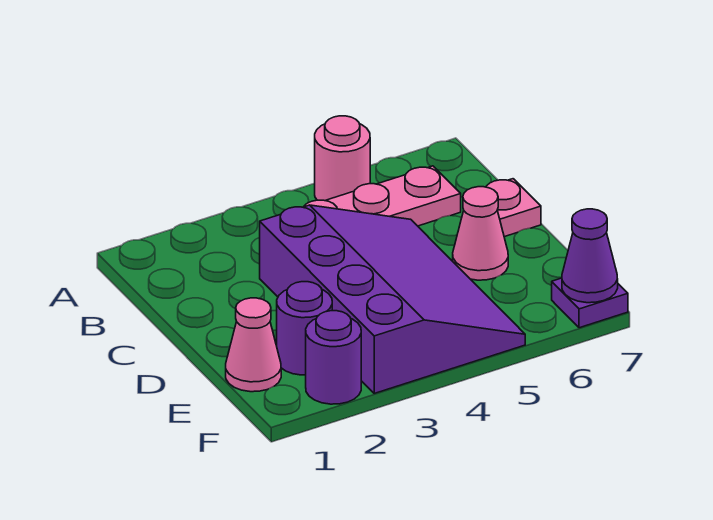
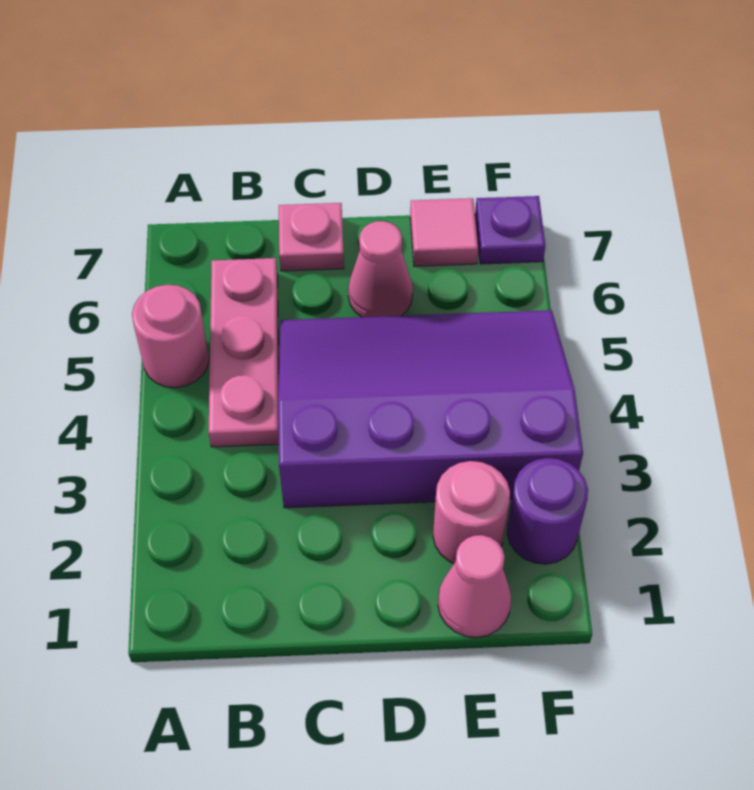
purple 1x1 round brick [277,282,332,375] -> pink 1x1 round brick [433,461,510,564]
none -> pink 1x1 tile [410,198,478,266]
purple 1x1 cone [562,209,618,303] -> none

